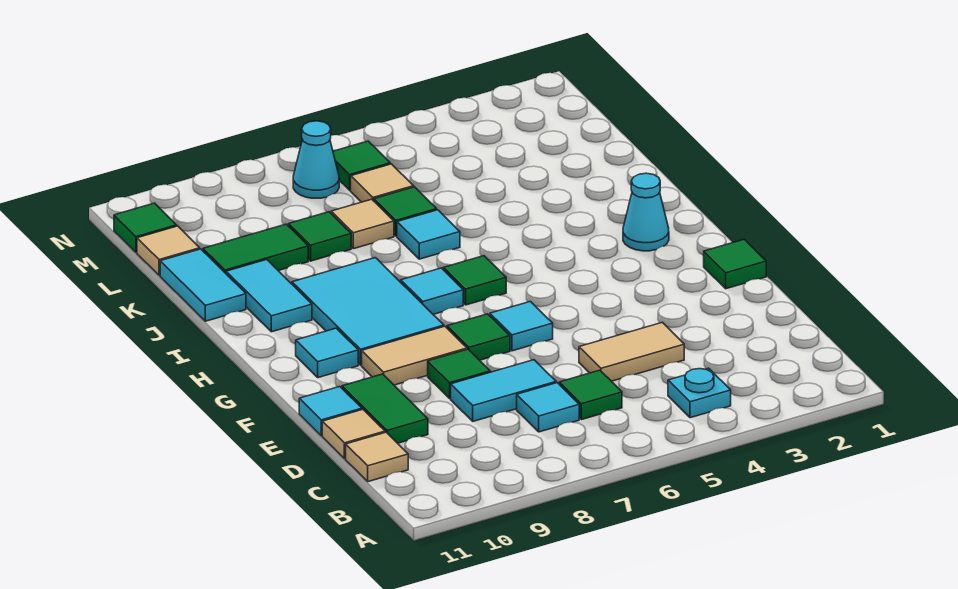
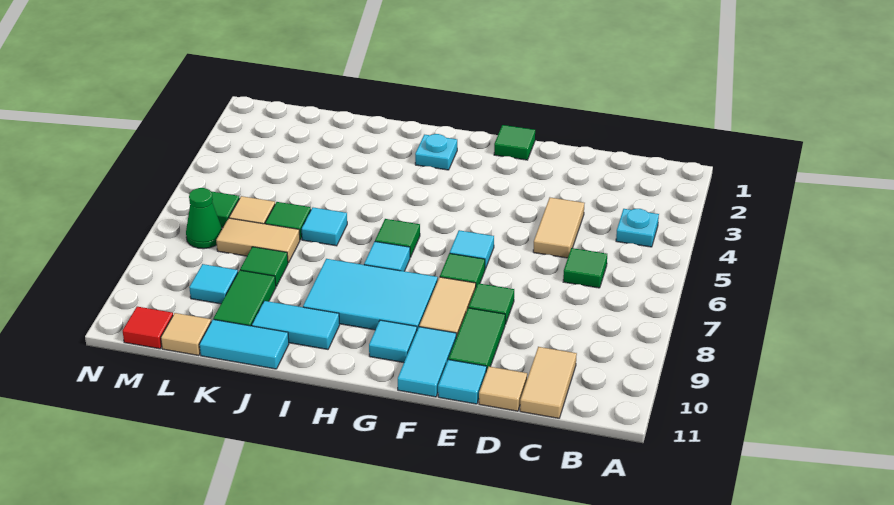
cyan 1x1 tile [517,383,579,432] -> cyan 1x1 tile moved to [189,264,238,304]
tan 1x1 tile [346,432,408,482] -> tan 1x2 tile [520,347,577,418]
cyan 1x2 tile [451,360,556,421] -> cyan 1x2 tile moved to [398,327,456,397]
green 1x2 tile [342,374,428,443] -> green 1x2 tile turned to [449,308,505,372]
cyan 1x1 cone [623,173,669,251] -> cyan 1x1 plate [415,134,457,170]
tan 1x1 tile [331,199,394,249] -> tan 1x2 tile [216,218,300,263]
cyan 1x1 cone [293,121,339,198] -> green 1x1 cone [186,188,222,249]
green 1x1 tile [114,203,177,253] -> red 1x1 tile [123,307,173,349]

